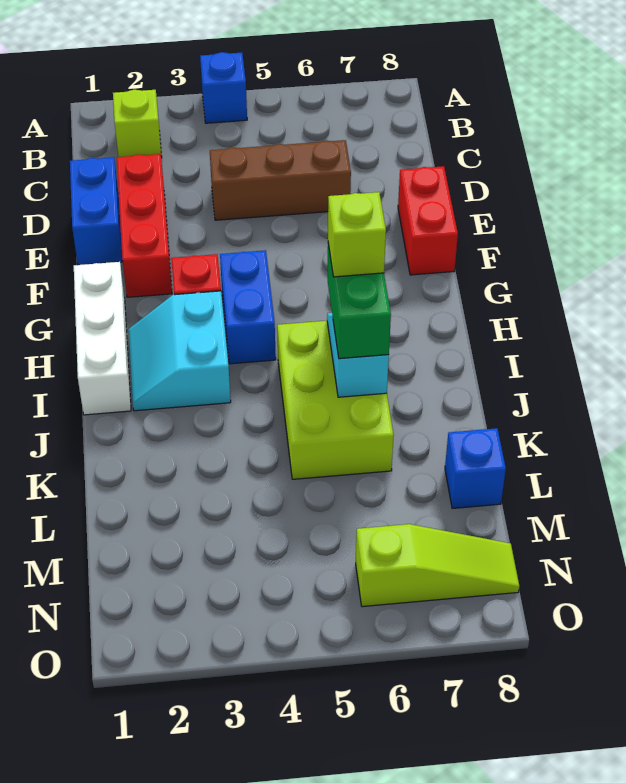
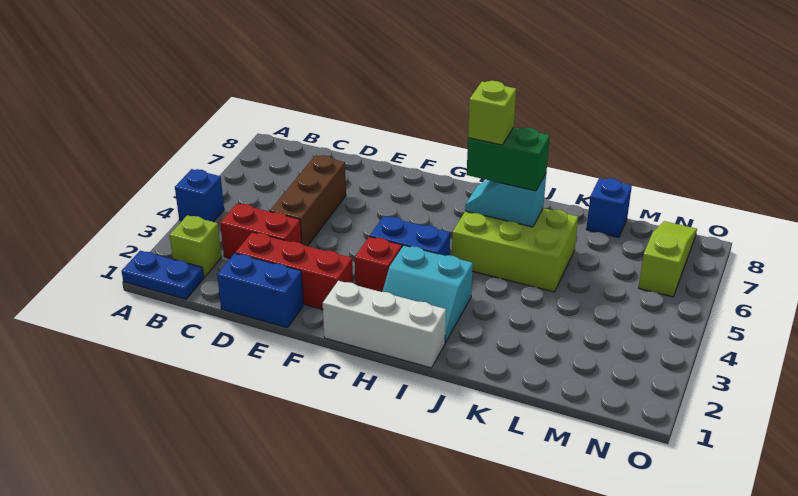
none -> blue 1x2 plate [122,251,204,299]
red 1x2 brick [398,166,458,275] -> red 1x2 brick moved to [220,204,302,258]

